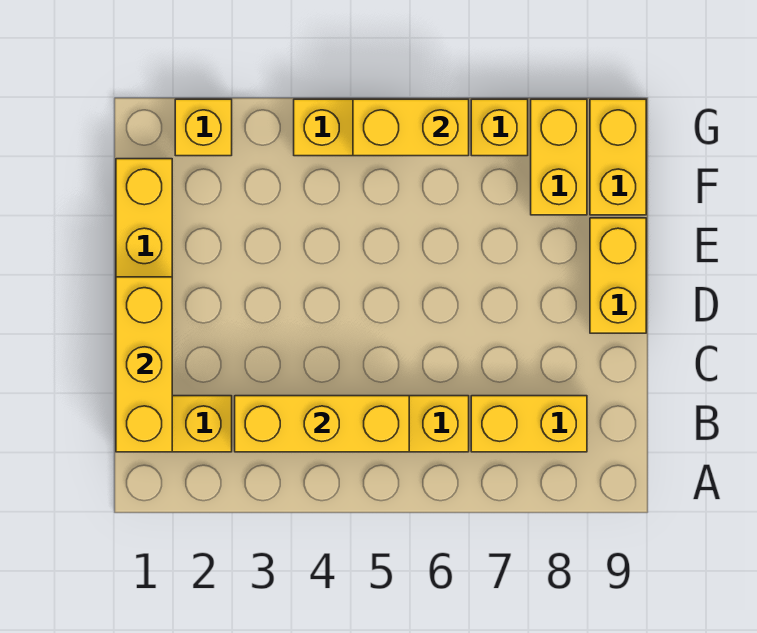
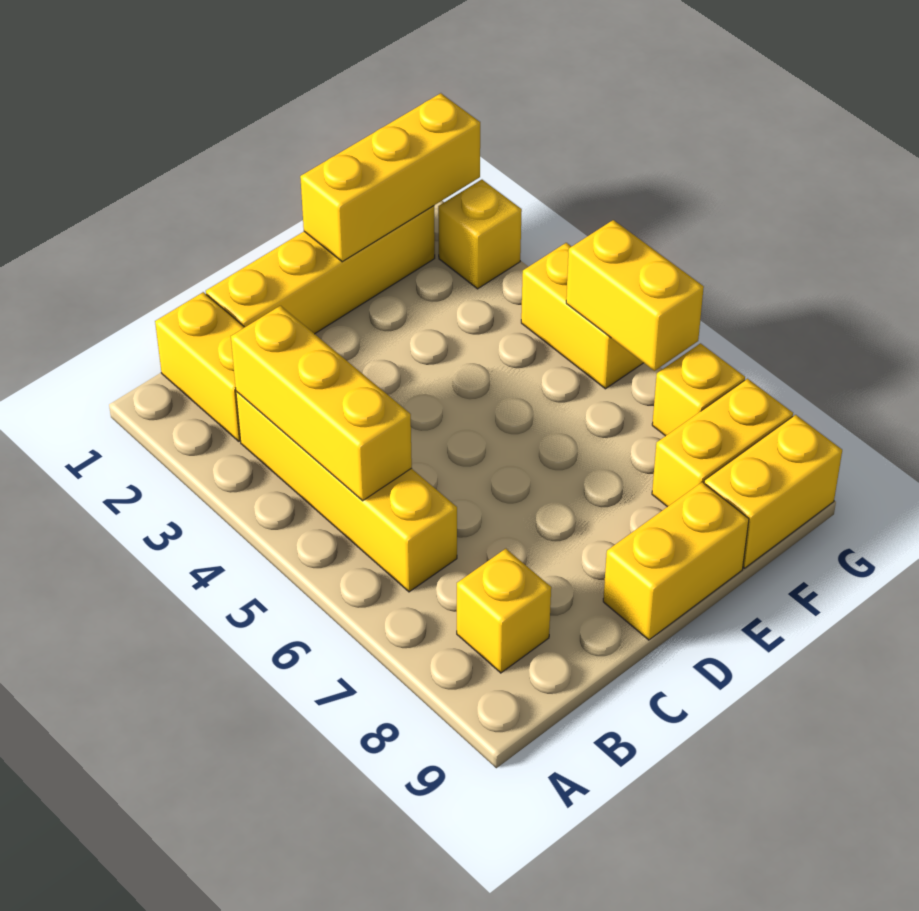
yellow 1x3 brick [116,277,172,452] -> yellow 1x3 brick moved to [300,93,480,262]
yellow 1x2 brick [471,396,587,452] -> yellow 1x1 brick [457,549,551,673]

